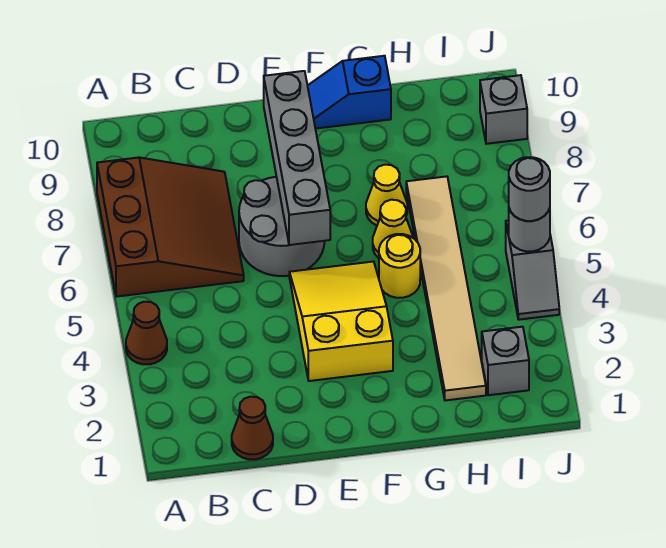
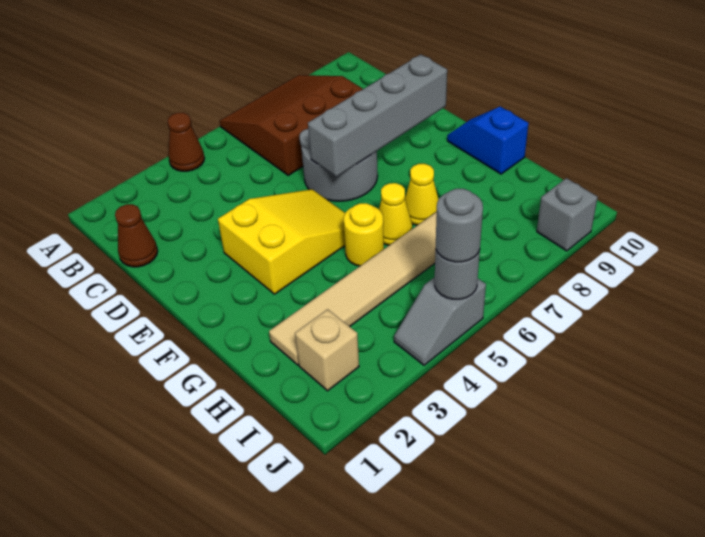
brown 3x3 slope [97,157,244,297] -> brown 3x3 slope turned to [219,75,363,175]
grey 1x1 brick [482,327,529,395] -> tan 1x1 brick [295,309,359,391]

